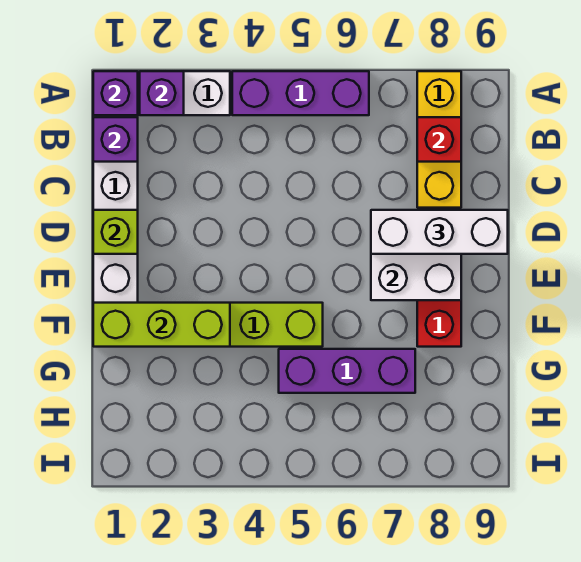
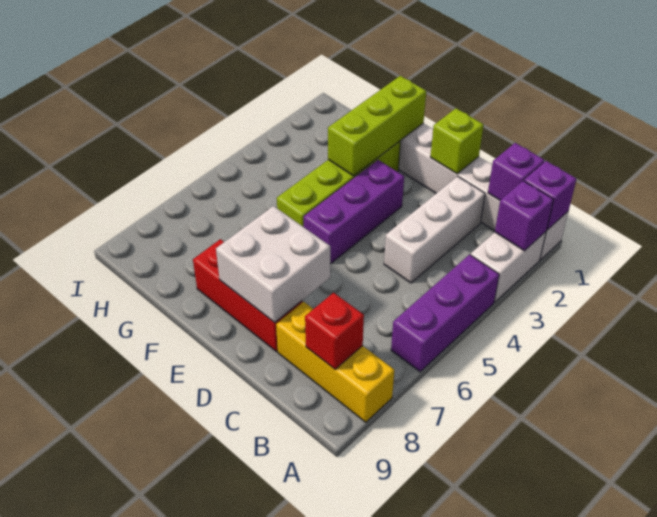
white 1x3 brick [371,210,508,254] -> white 1x3 brick moved to [384,176,485,283]
purple 1x3 brick [279,349,415,393] -> purple 1x3 brick moved to [304,160,404,264]

